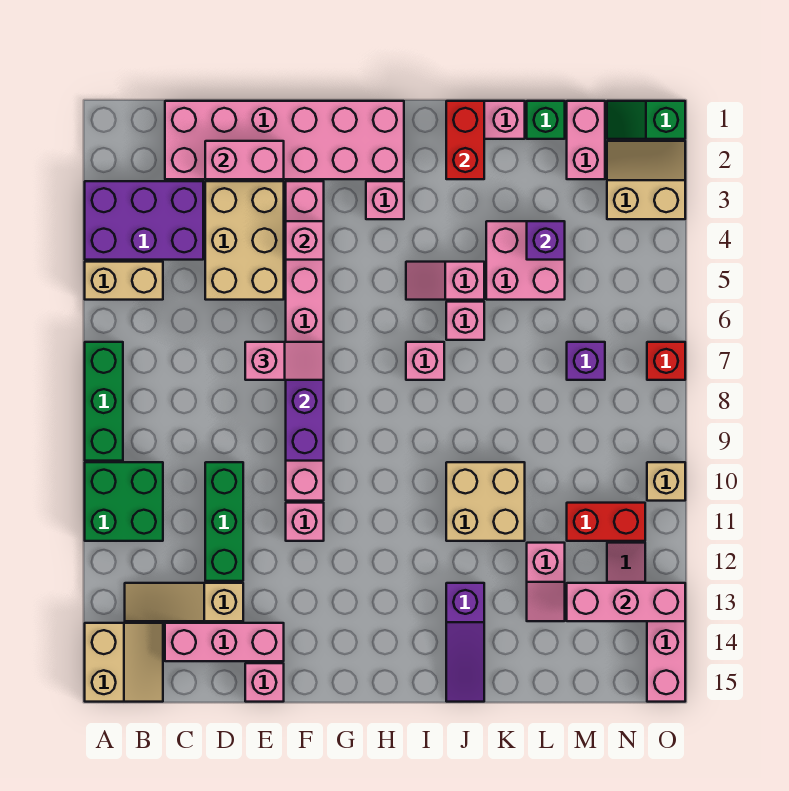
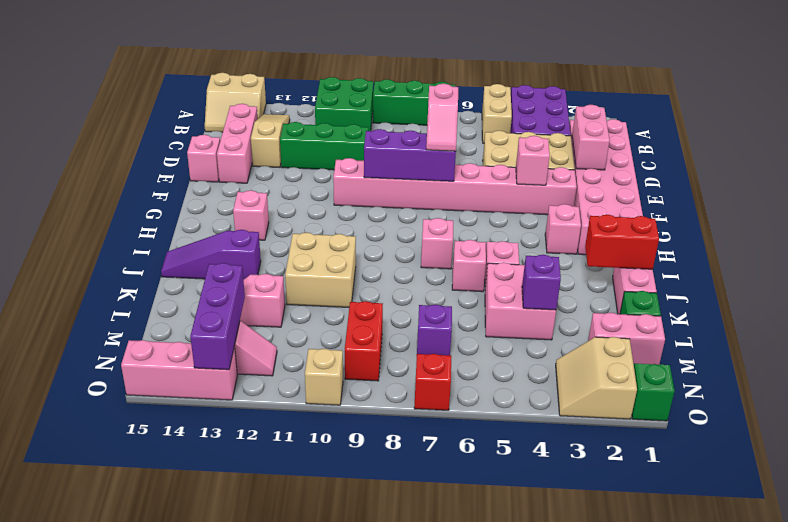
pink 1x1 brick [286,503,324,541] -> pink 1x1 brick moved to [233,190,269,240]
red 1x2 brick [567,503,645,541] -> red 1x2 brick moved to [345,301,383,381]
pink 1x3 brick [567,583,685,621] -> purple 1x3 brick [190,263,245,370]
tan 2x2 slope [607,141,685,219] -> tan 2x2 slope turned to [556,337,637,419]

